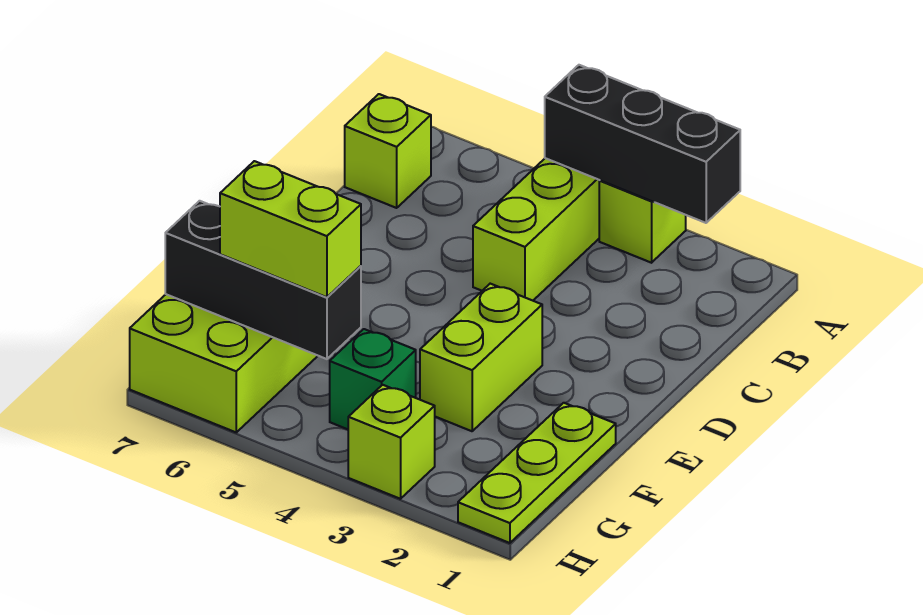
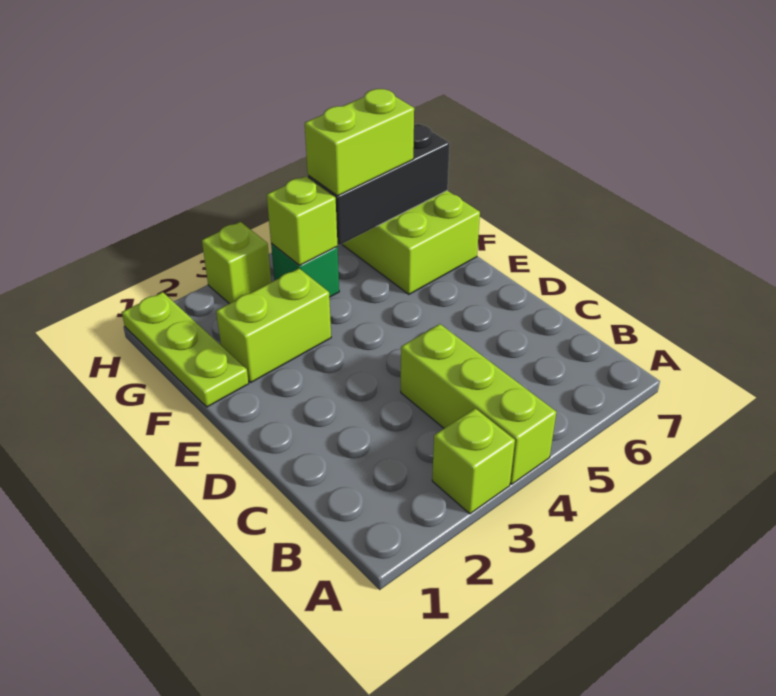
black 1x3 brick [545,65,740,223] -> none
lime 1x1 brick [345,94,431,208] -> lime 1x1 brick moved to [267,176,337,265]
lime 1x2 brick [420,284,542,431] -> lime 1x2 brick turned to [216,268,331,382]

